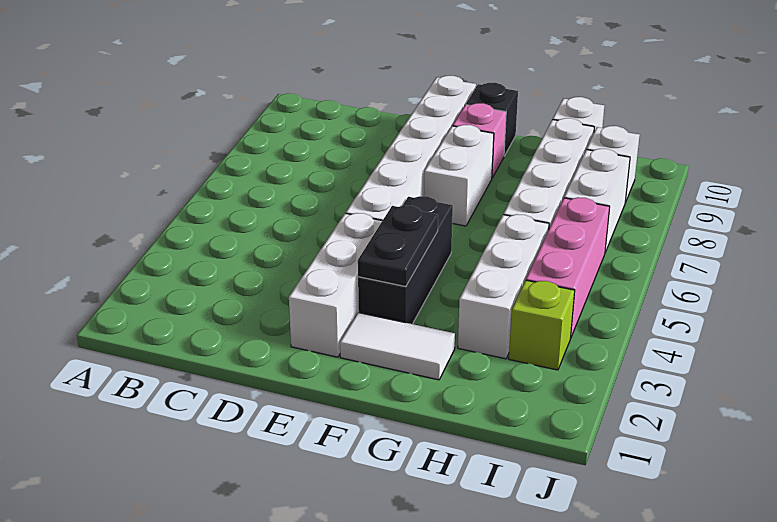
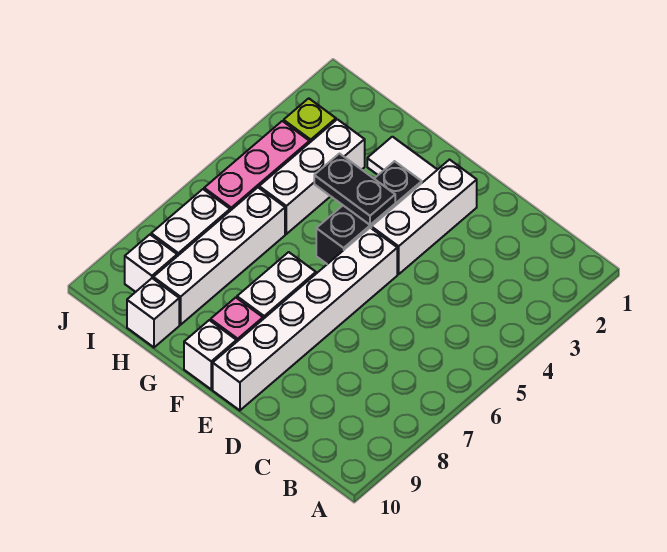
black 1x2 plate [358,205,438,287] -> black 1x2 plate turned to [314,154,395,225]
black 1x1 brick [466,83,518,156] -> white 1x1 brick [184,320,236,389]

